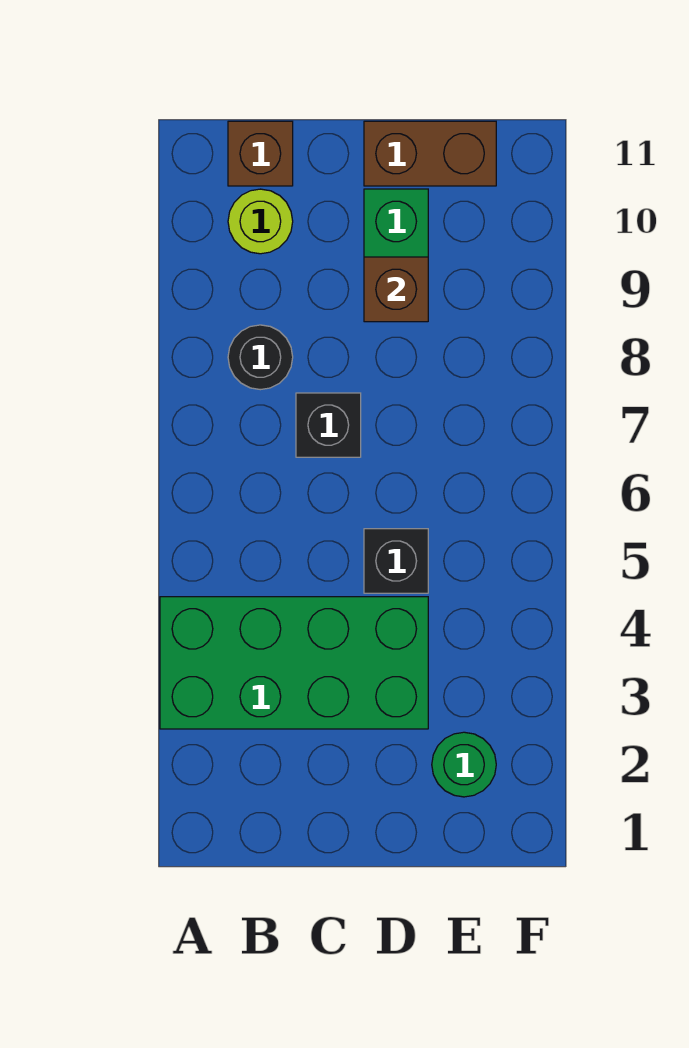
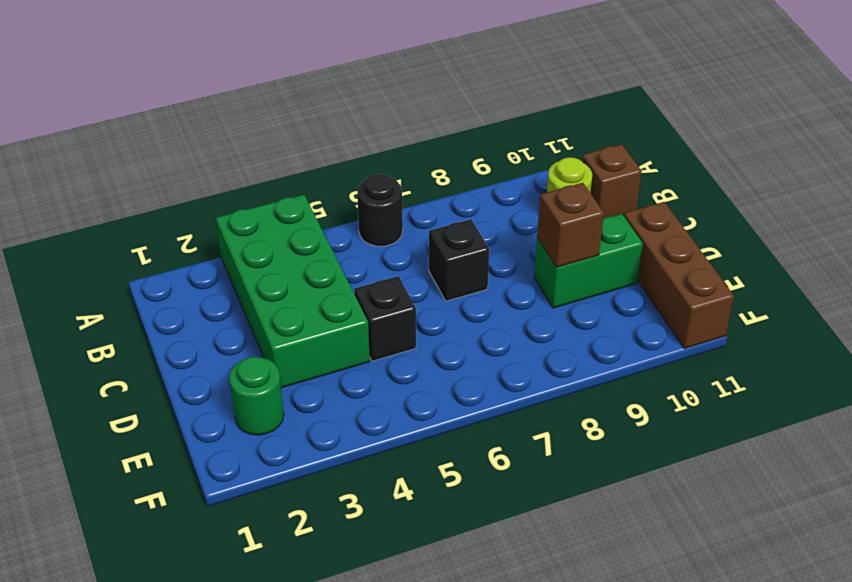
black 1x1 round brick [228,325,293,390] -> black 1x1 round brick moved to [357,174,403,246]
brown 1x2 brick [364,121,496,186] -> brown 1x3 brick [624,202,734,349]

